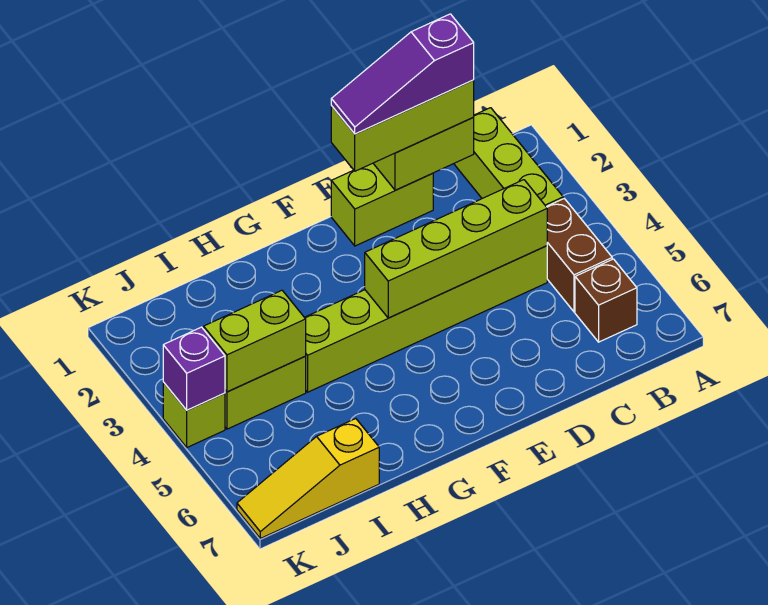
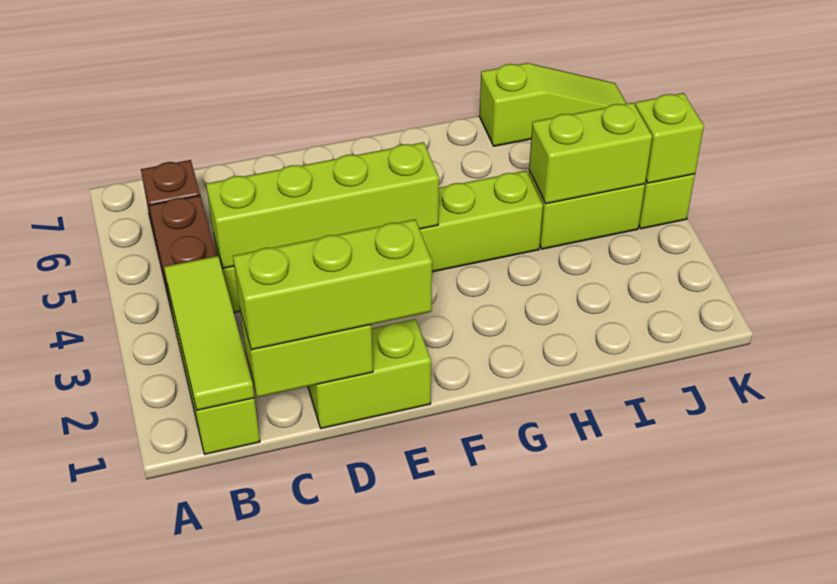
none -> lime 1x3 tile [164,256,254,410]
purple 1x3 slope [331,14,474,134] -> none
yellow 1x3 slope [237,419,379,538] -> lime 1x3 slope [479,63,627,146]
purple 1x1 brick [163,327,225,410] -> lime 1x1 brick [635,93,704,183]

